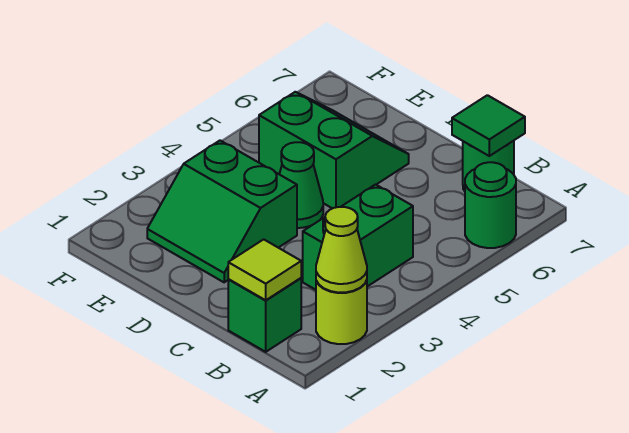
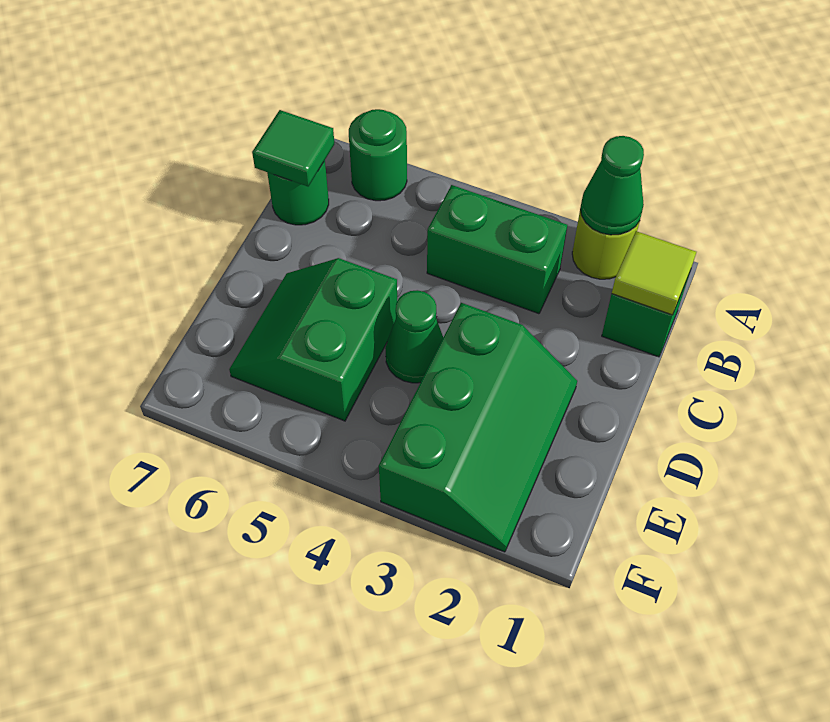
lime 1x1 cone [316,207,367,293] -> green 1x1 cone [580,136,644,235]
green 2x2 slope [147,141,297,282] -> green 2x3 slope [379,303,577,552]

